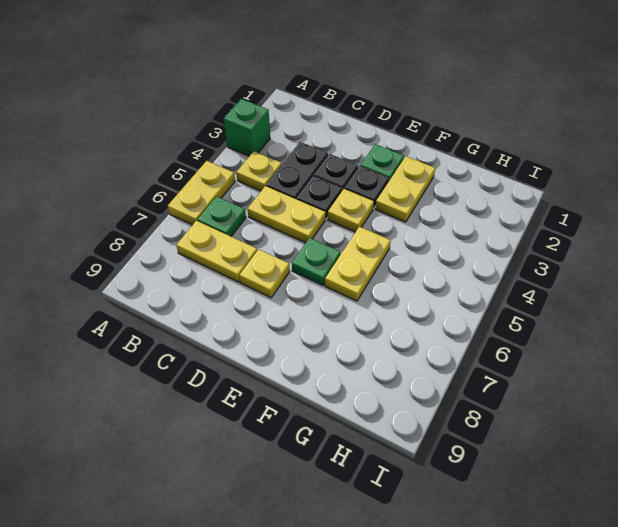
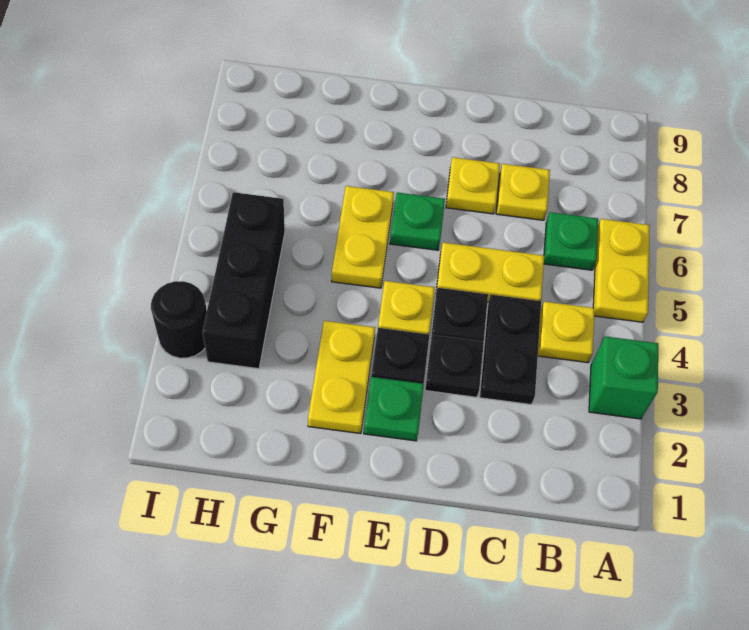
yellow 1x2 plate [176,221,257,282] -> yellow 1x1 plate [496,164,550,220]
none -> black 1x3 brick [202,192,285,369]
none -> black 1x1 round brick [151,281,207,358]

